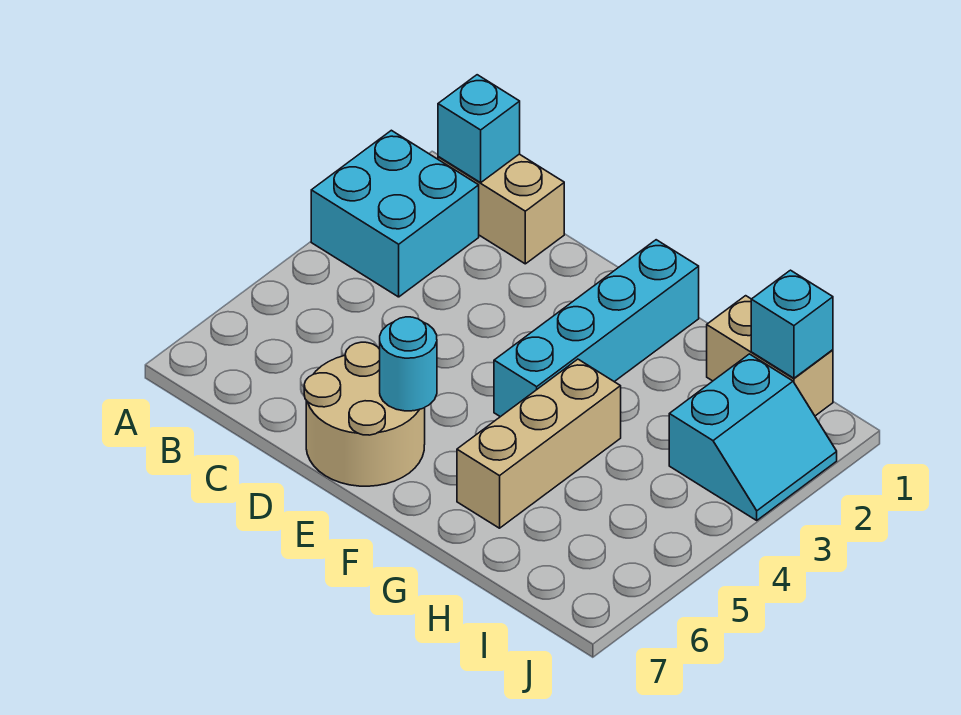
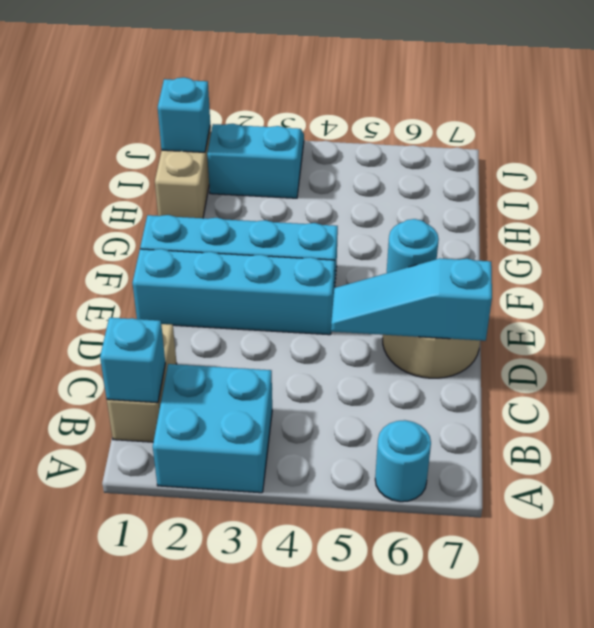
none -> cyan 1x1 round brick [375,420,431,502]
none -> cyan 1x3 slope [331,258,492,341]
none -> cyan 1x4 brick [133,249,335,335]
tan 1x3 brick [457,359,621,528] -> none

